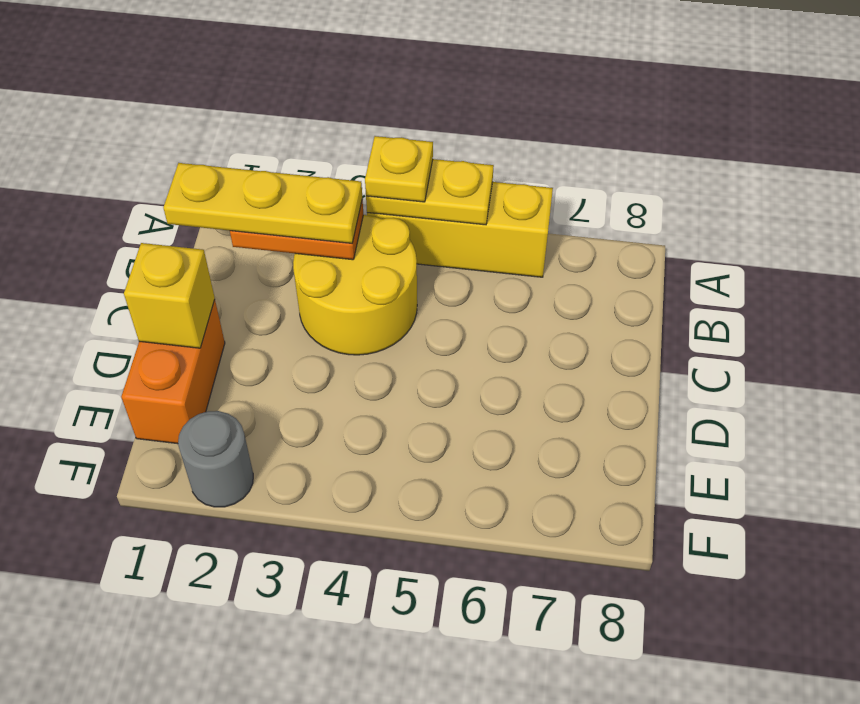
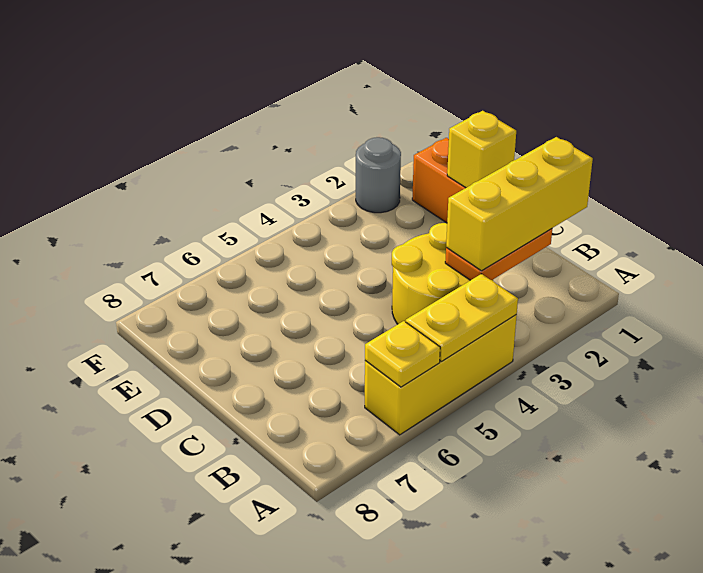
yellow 1x1 plate [365,136,433,202] -> yellow 1x1 plate moved to [365,321,440,387]
yellow 1x3 plate [163,163,362,243] -> yellow 1x3 brick [446,137,593,271]

